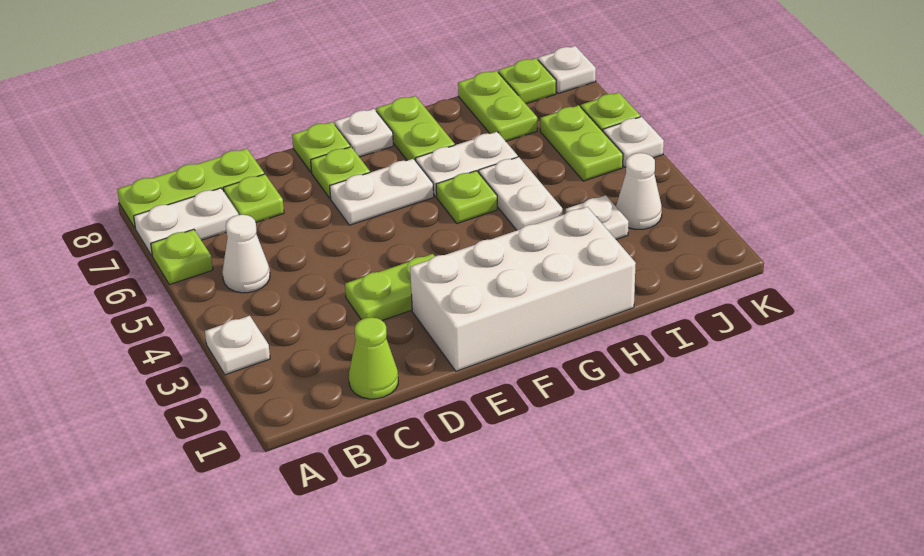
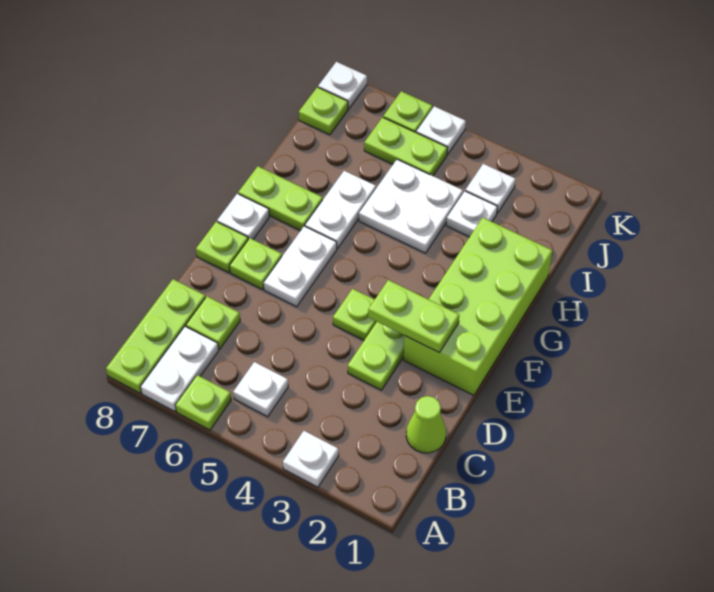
white 1x1 cone [222,215,270,293] -> white 1x1 plate [233,362,288,417]
white 2x4 brick [410,207,636,371] -> lime 2x4 brick [404,217,553,395]
lime 1x1 plate [436,171,497,223] -> lime 1x1 plate moved to [333,289,377,340]
white 1x2 plate [479,157,562,230] -> white 2x2 plate [359,159,463,253]
lime 1x2 plate [458,71,537,141] -> lime 1x2 plate moved to [368,280,459,352]
white 1x1 cone [616,153,662,229] -> white 1x1 plate [466,164,516,213]

